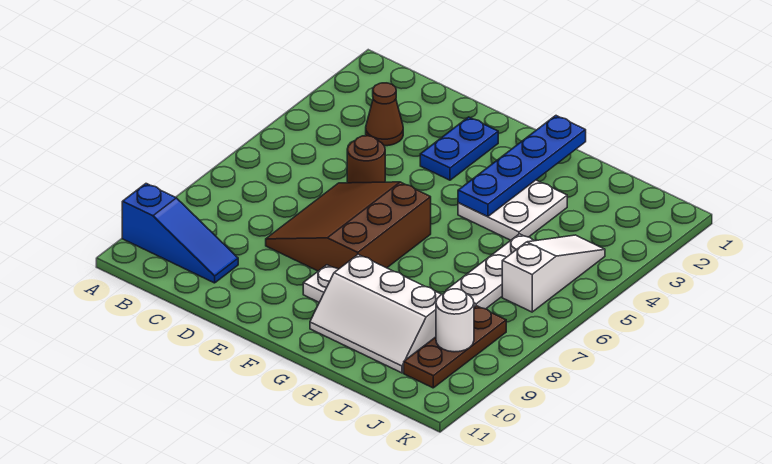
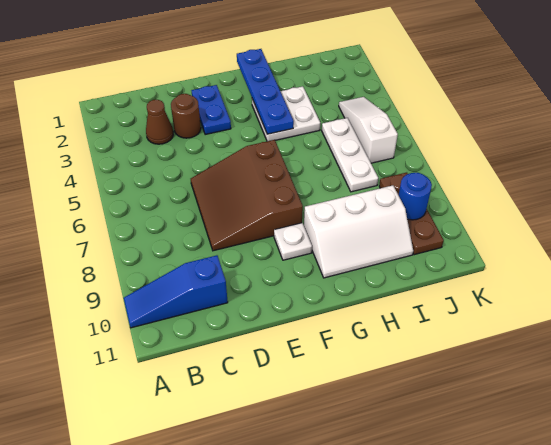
blue 1x3 slope [122,184,238,283] -> blue 1x3 slope turned to [124,255,228,328]
brown 1x1 round brick [347,136,385,183] -> brown 1x1 round brick moved to [171,94,201,138]
white 1x1 round brick [436,289,474,352] -> blue 1x1 round brick [399,173,432,220]

